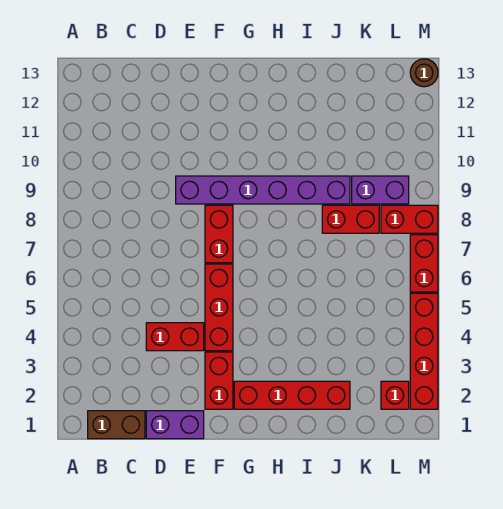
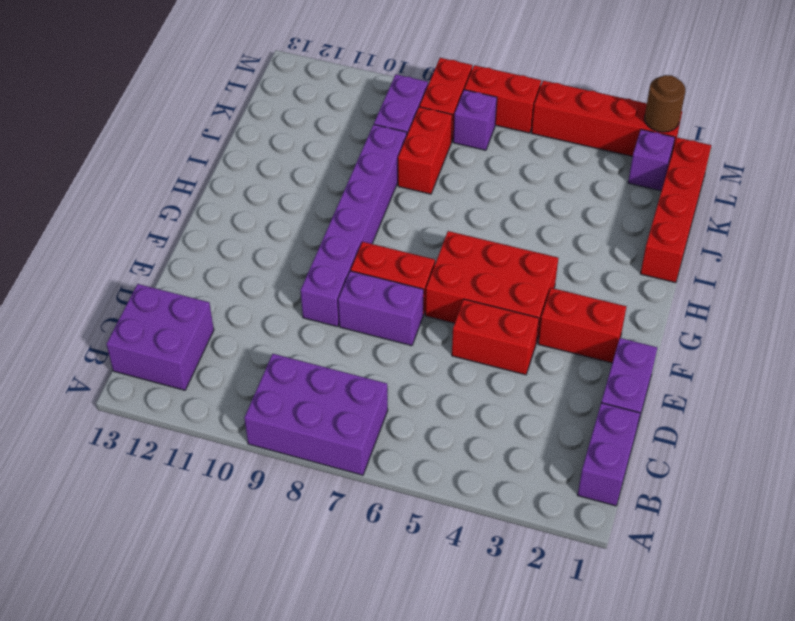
none -> purple 2x3 brick [244,354,388,475]
brown 1x2 brick [88,411,145,439] -> purple 1x2 brick [578,403,640,506]
none -> purple 2x2 brick [106,284,214,390]
red 1x2 brick [146,323,204,351] -> red 1x2 brick turned to [452,299,539,375]
none -> purple 1x2 brick [338,271,424,346]
red 1x3 brick [205,264,233,351] -> red 2x3 brick [425,231,558,343]
red 1x4 brick [234,381,350,409] -> red 1x4 brick moved to [640,138,711,283]
red 1x1 brick [381,381,409,409] -> purple 1x1 brick [628,129,675,191]
none -> purple 1x1 brick [453,90,497,150]
brown 1x1 round brick [410,59,438,87] -> brown 1x1 round brick moved to [644,75,685,132]

